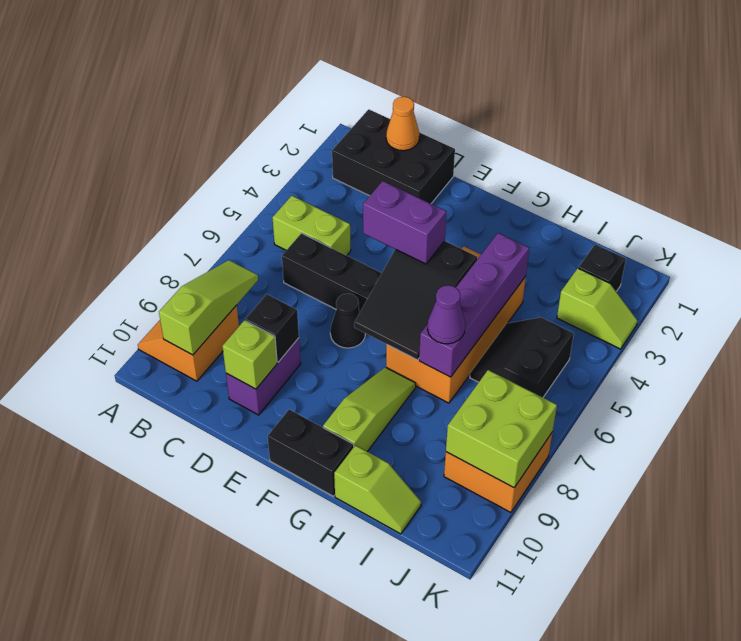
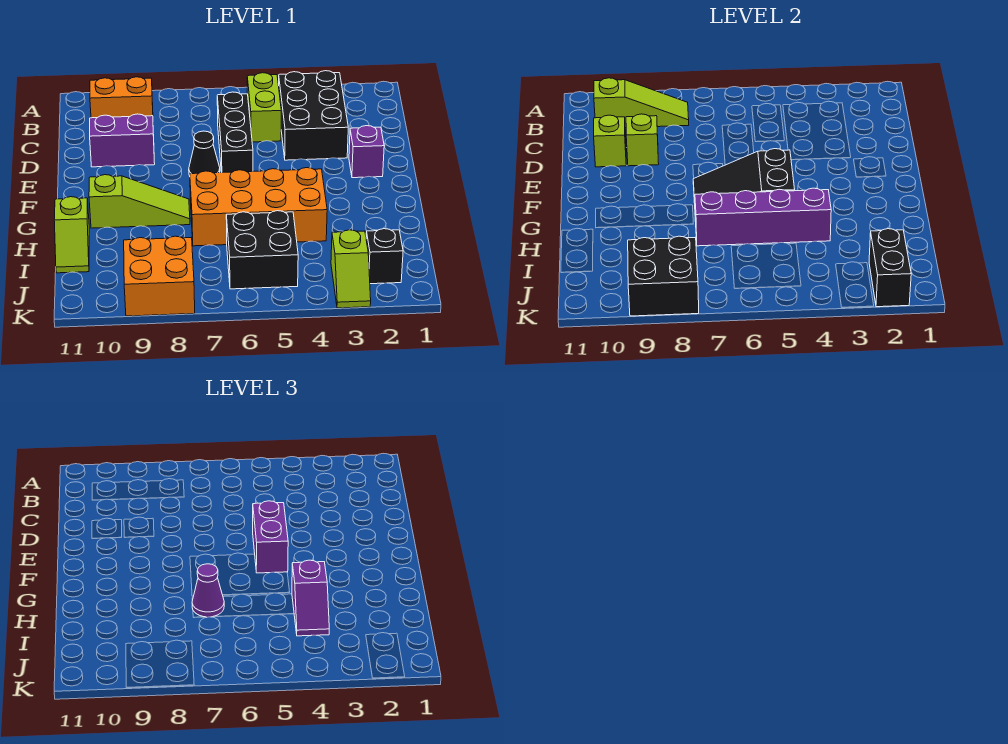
black 2x3 brick [332,109,455,203] -> black 2x3 brick moved to [279,71,348,160]
orange 1x1 cone [386,97,419,151] -> none
black 1x1 brick [245,294,299,362] -> lime 1x1 brick [626,114,659,166]
none -> purple 1x1 brick [349,126,384,178]
black 1x2 brick [268,410,354,496] -> black 1x2 brick moved to [869,229,911,307]
none -> purple 1x2 slope [292,560,329,636]
black 2x2 slope [470,317,574,397] -> black 2x2 brick [226,211,298,289]
lime 2x2 brick [446,370,557,488] -> black 2x2 brick [628,236,699,316]

